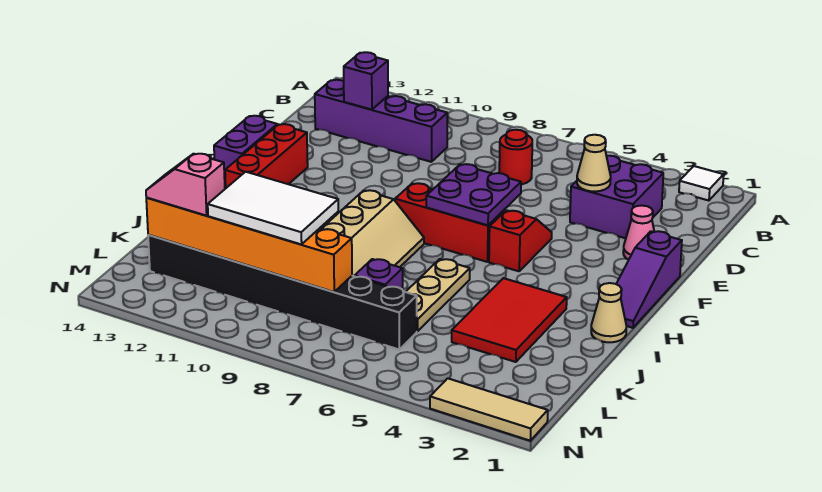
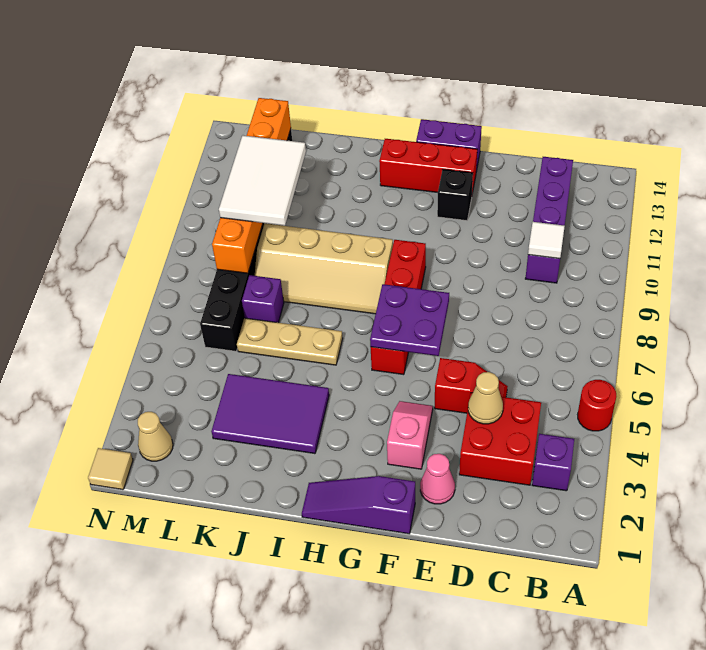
white 1x1 tile [679,166,724,201] -> white 1x1 tile moved to [528,222,565,259]
purple 2x2 brick [570,156,663,238] -> red 2x2 brick [459,393,541,485]
red 1x1 round brick [499,130,532,184] -> red 1x1 round brick moved to [578,380,616,431]
purple 1x1 brick [344,52,388,110] -> purple 1x1 brick moved to [532,434,574,491]
red 1x2 slope [489,210,552,271] -> red 1x2 slope moved to [435,358,508,413]
none -> black 1x1 brick [437,169,473,221]
red 1x3 brick [395,183,504,262] -> red 1x4 brick [371,240,426,375]
tan 1x1 cone [591,283,626,342] -> tan 1x1 cone moved to [138,412,173,461]
red 2x3 tile [452,278,567,362] -> purple 2x3 tile [211,374,329,454]
pink 1x2 slope [146,154,225,216] -> pink 1x2 slope moved to [387,401,433,469]
tan 1x3 tile [430,378,548,441] -> tan 1x1 tile [88,448,133,490]

